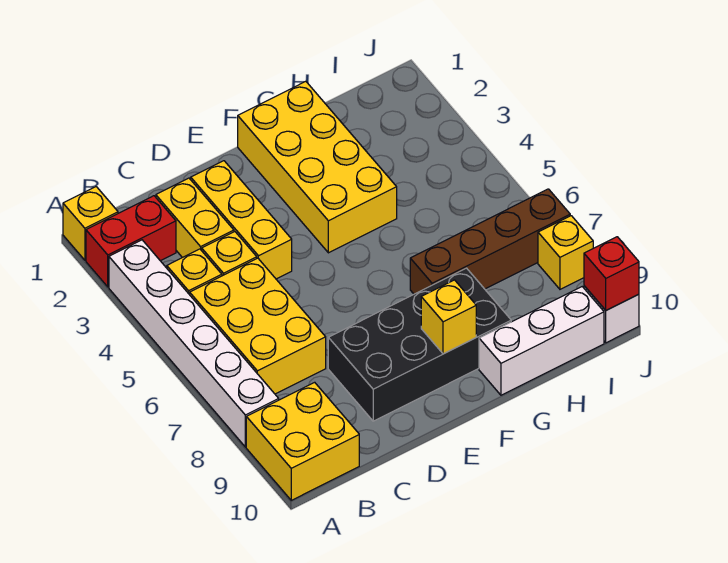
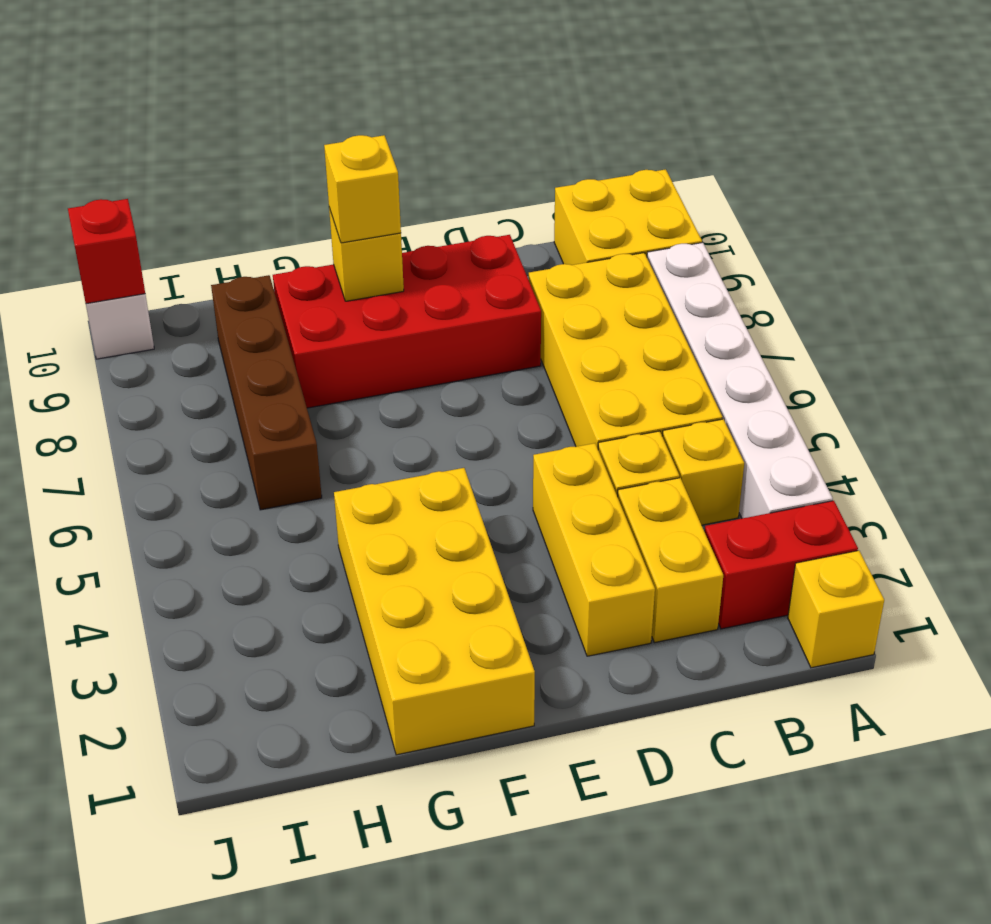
yellow 2x3 brick [190,258,326,394] -> yellow 2x4 brick [529,253,722,448]
black 2x4 brick [328,268,511,421] -> red 2x4 brick [273,235,541,408]
brown 1x4 brick [410,189,570,294] -> brown 1x4 brick turned to [211,275,322,510]
white 1x3 brick [479,287,604,395] -> none
yellow 1x1 brick [538,216,593,289] -> yellow 1x1 brick moved to [324,135,401,243]

